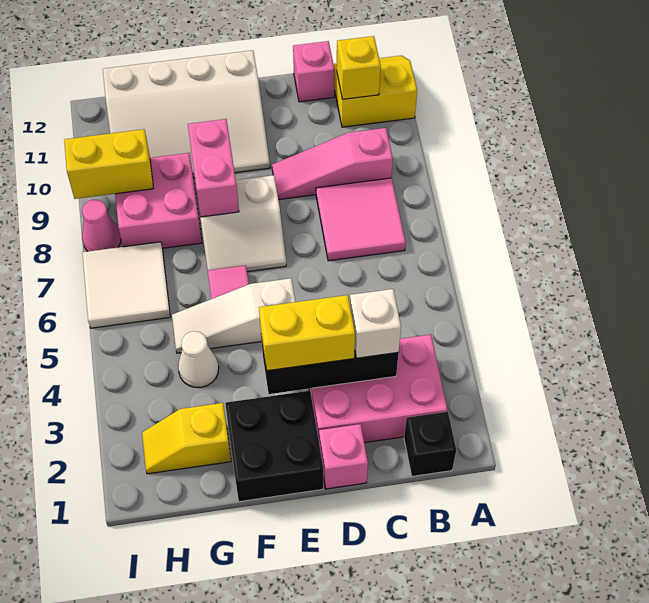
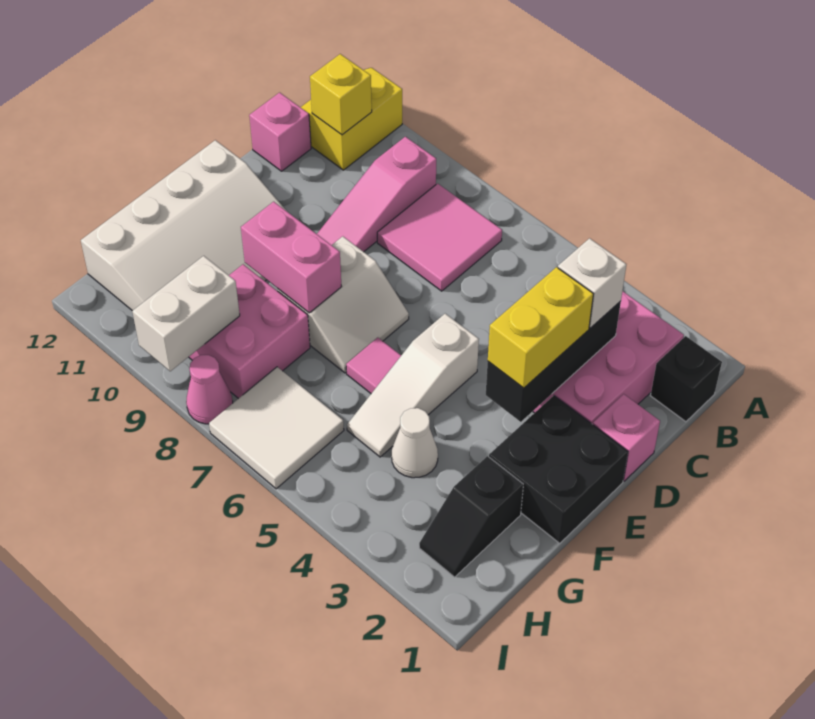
yellow 1x2 slope [142,403,231,474] -> black 1x2 slope [419,456,523,577]
yellow 1x2 brick [64,129,154,199] -> white 1x2 brick [132,256,240,371]

